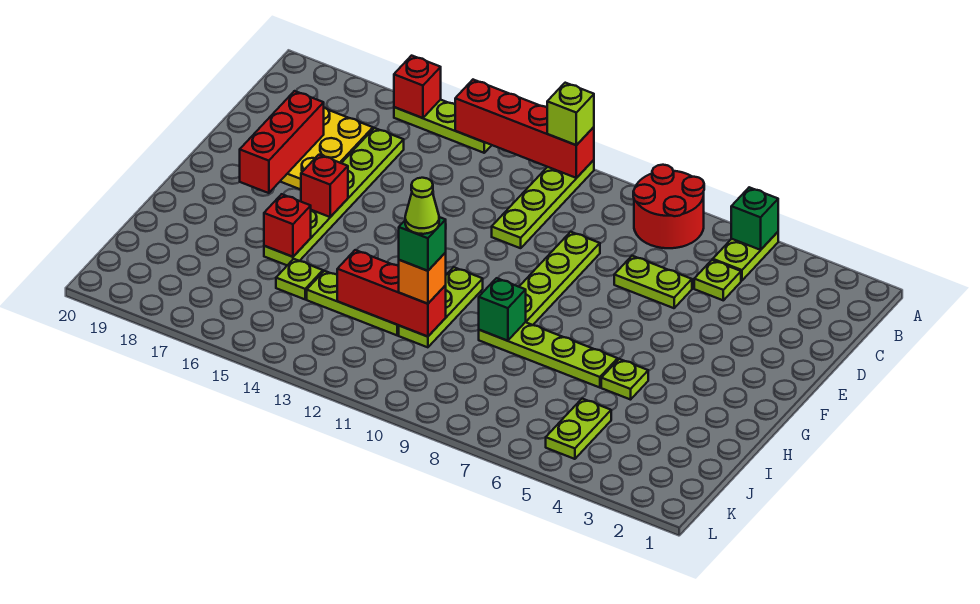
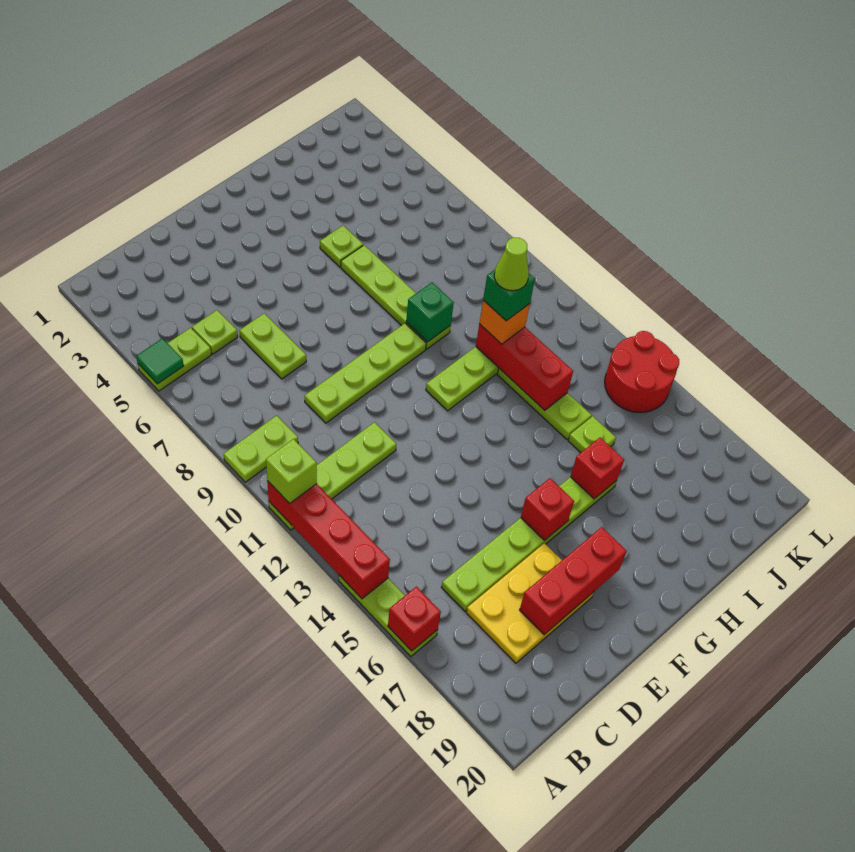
green 1x1 brick [731,187,778,250] -> green 1x1 tile [136,338,184,384]
red 2x2 round brick [633,165,704,248] -> red 2x2 round brick moved to [605,331,679,412]
lime 1x2 plate [546,399,611,459] -> lime 1x2 plate moved to [224,416,298,482]

